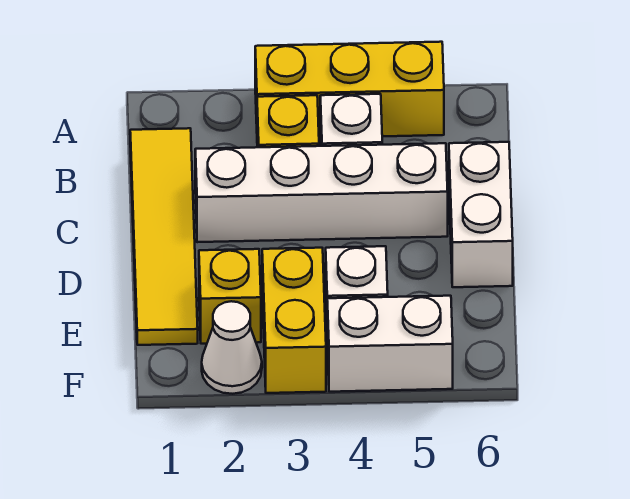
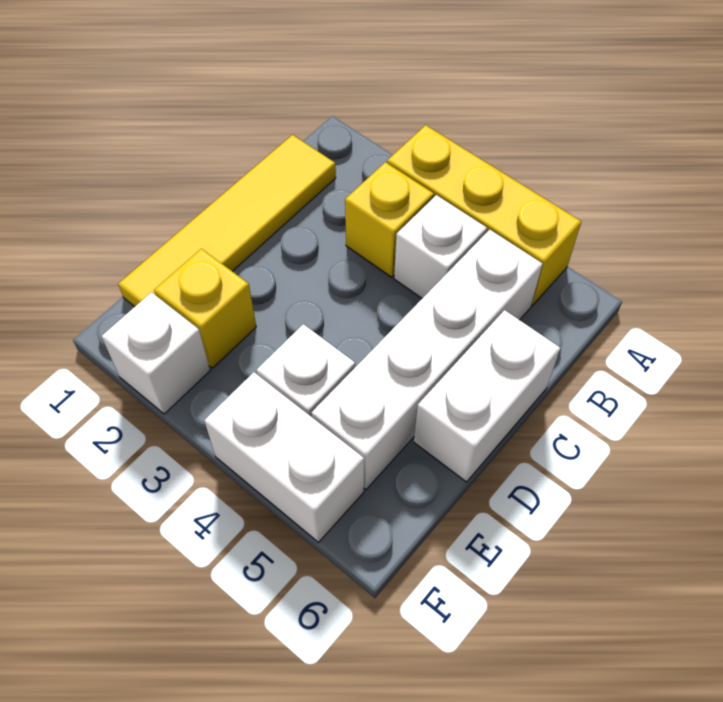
white 1x4 brick [195,143,448,242] -> white 1x4 brick turned to [311,230,542,490]
yellow 1x2 brick [262,248,326,393] -> none
white 1x1 cone [202,301,262,394] -> white 1x1 brick [102,292,210,414]

